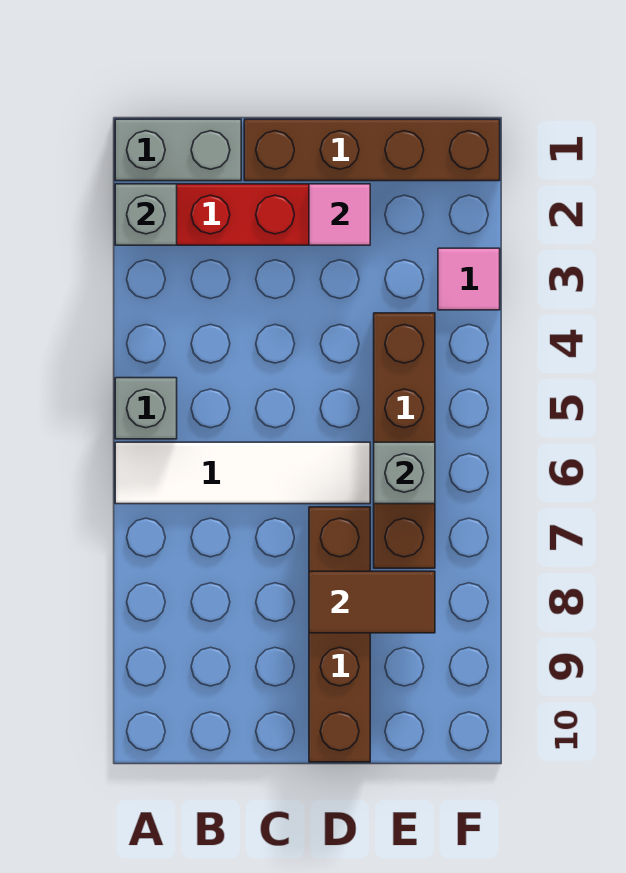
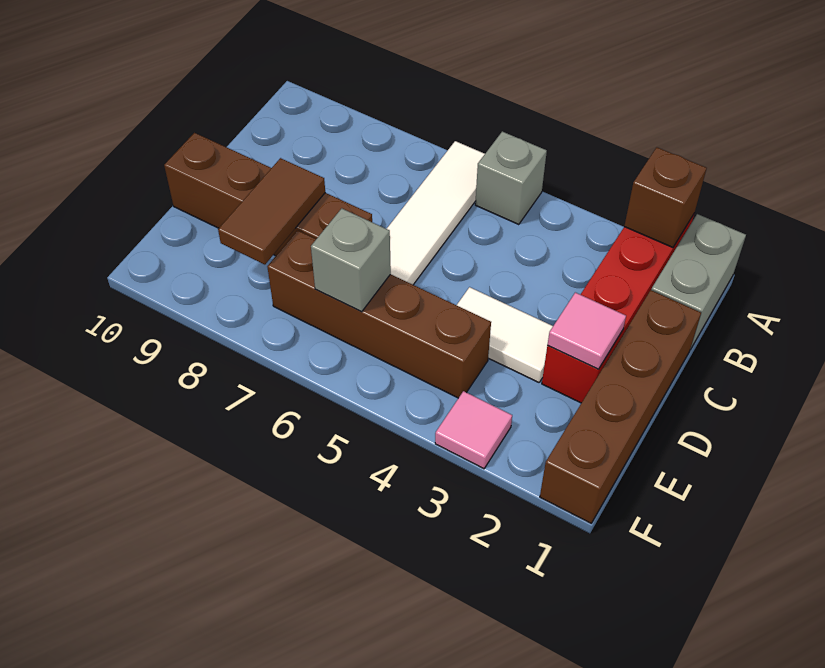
grey 1x1 brick [115,184,177,245] -> brown 1x1 brick [624,147,707,248]
none -> white 1x2 tile [457,287,553,382]

